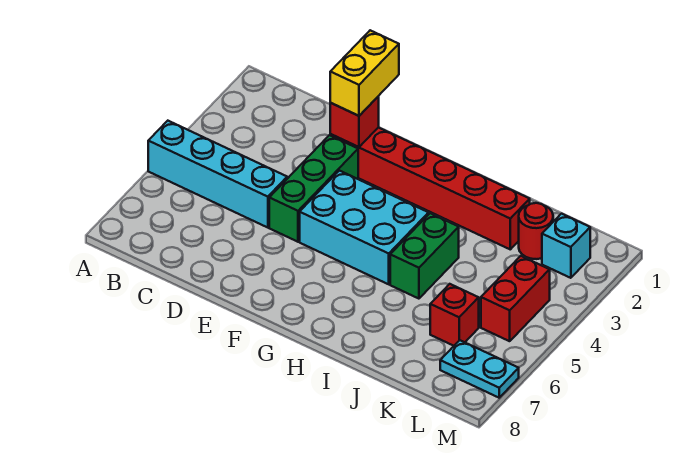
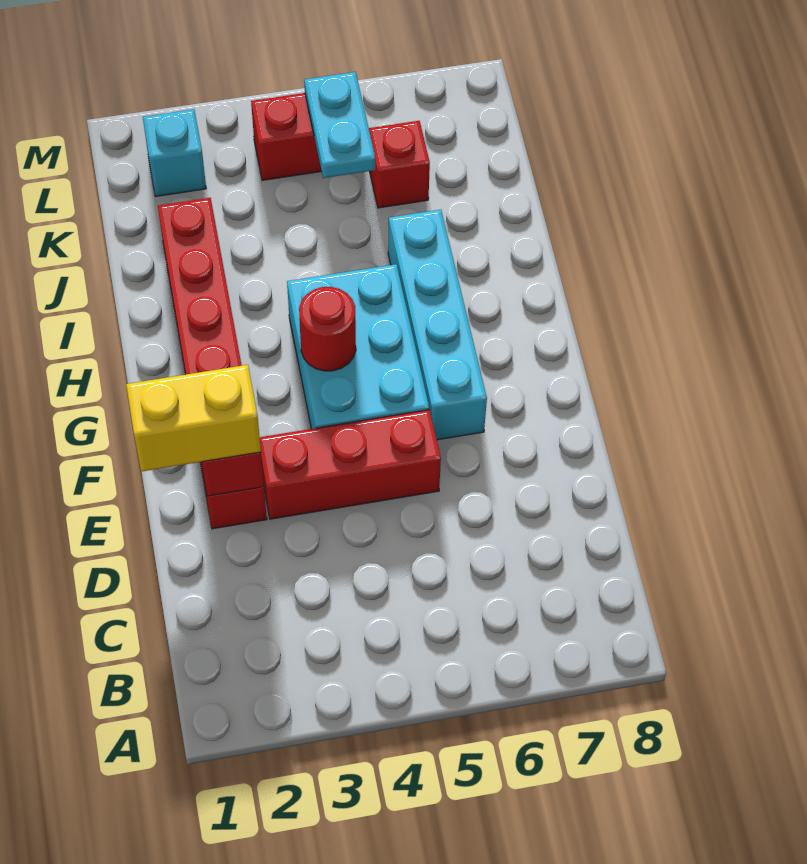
cyan 1x4 brick [148,121,287,228] -> cyan 1x4 brick moved to [388,210,487,440]
green 1x3 brick [269,135,358,242] -> red 1x3 brick [260,410,441,519]
green 1x2 brick [390,213,459,299] -> none
red 1x1 round brick [519,203,553,259] -> red 1x1 round brick moved to [299,287,356,371]
cyan 1x2 plate [440,340,519,398] -> cyan 1x2 plate moved to [304,72,375,178]

